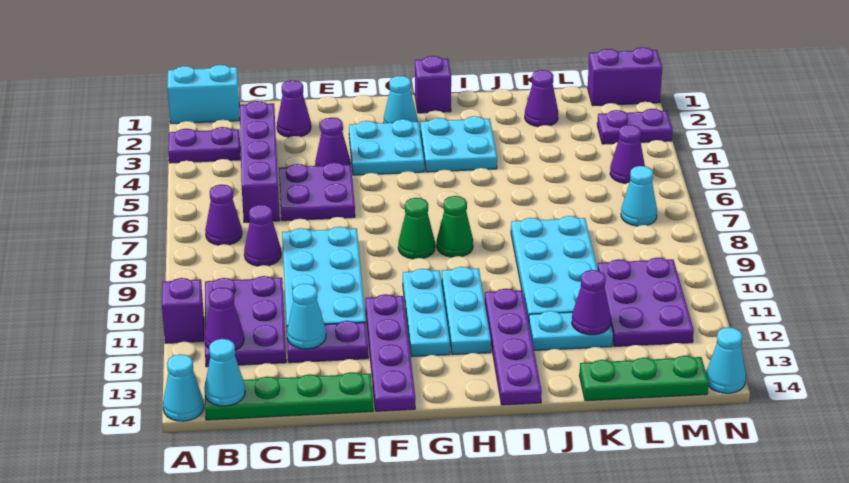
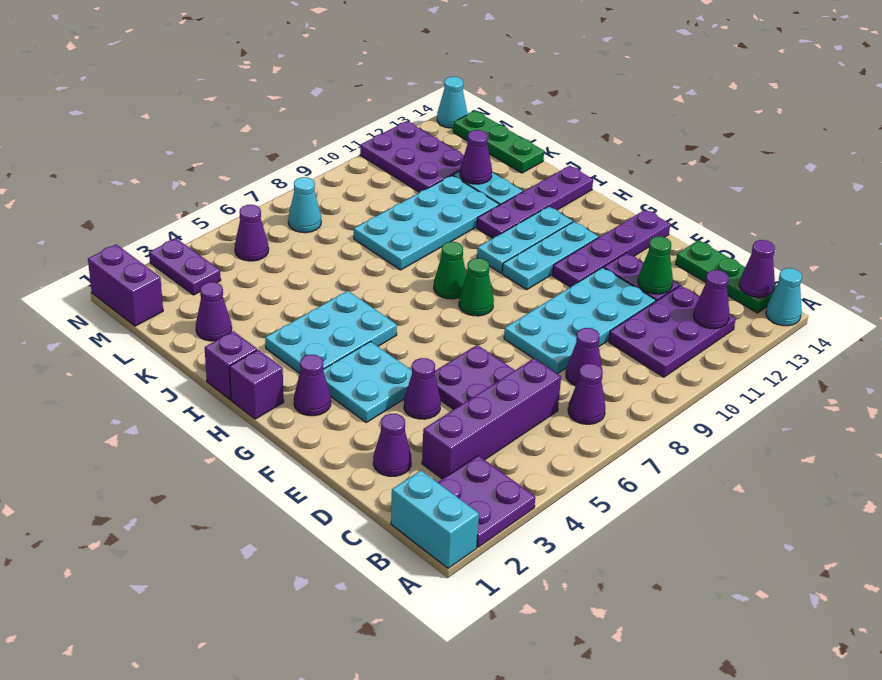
purple 1x2 plate [168,127,240,163] -> purple 2x2 plate [438,456,535,547]
purple 1x1 brick [162,278,204,343] -> purple 1x1 brick moved to [205,331,257,400]
green 1x4 plate [205,372,373,420] -> green 1x3 plate [676,240,777,313]
cyan 1x1 cone [204,339,245,406] -> purple 1x1 cone [739,240,775,297]
cyan 1x1 cone [287,284,326,349] -> green 1x1 cone [638,237,673,294]
cyan 1x1 cone [384,76,417,123] -> purple 1x1 cone [294,355,331,416]
cyan 2x2 plate [420,116,497,172] -> cyan 2x3 plate [265,291,397,373]
purple 2x3 plate [598,258,694,347] -> purple 2x3 plate turned to [360,121,464,192]

